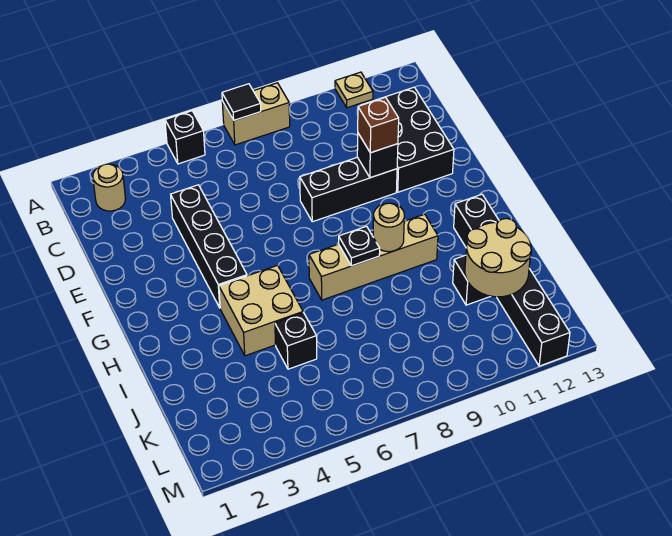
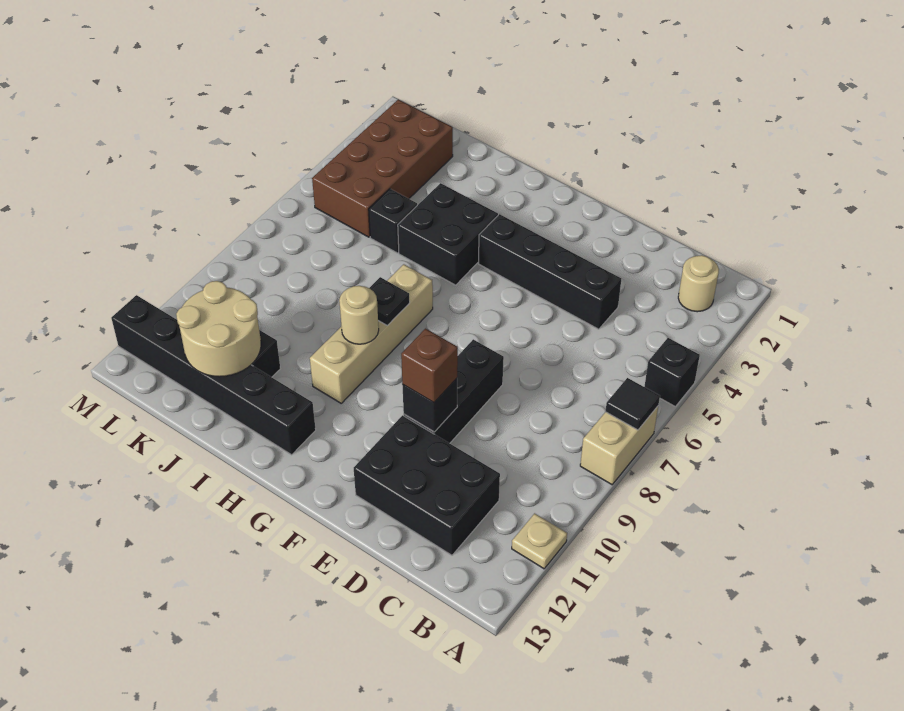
tan 2x2 brick [219,265,303,356] -> black 2x2 brick [398,183,498,285]
none -> brown 2x4 brick [312,99,453,237]

